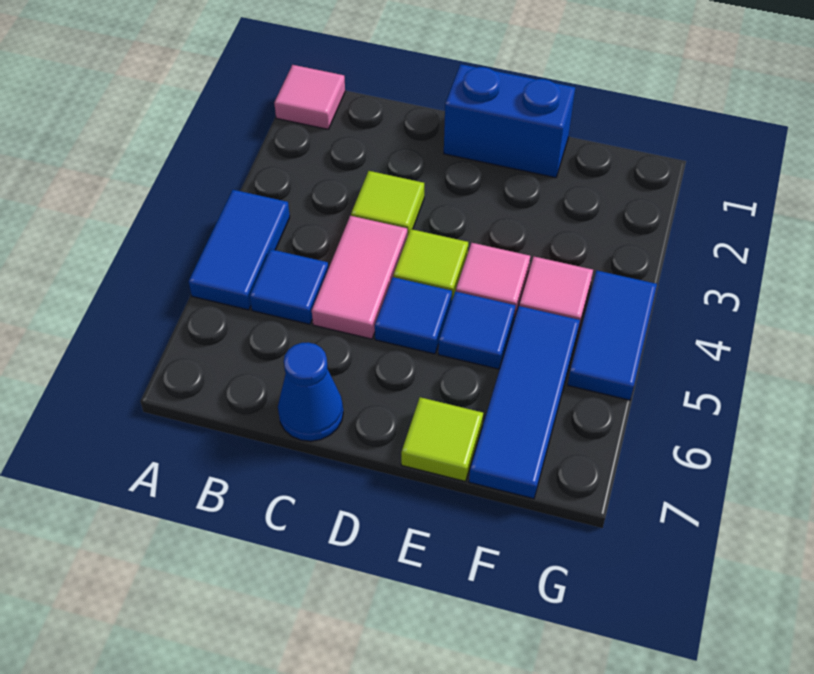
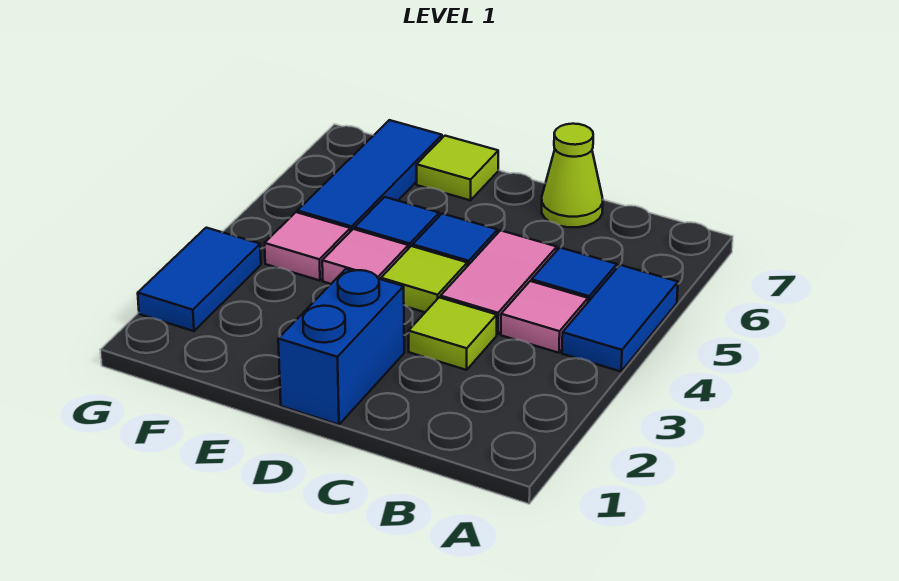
pink 1x1 tile [274,65,345,129] -> pink 1x1 tile moved to [501,281,588,353]
blue 1x1 cone [278,342,343,441] -> lime 1x1 cone [542,124,603,227]
blue 1x2 brick [444,64,575,178] -> blue 1x2 brick turned to [278,269,404,425]
blue 1x2 tile [568,271,657,400] -> blue 1x2 tile moved to [138,228,261,331]

